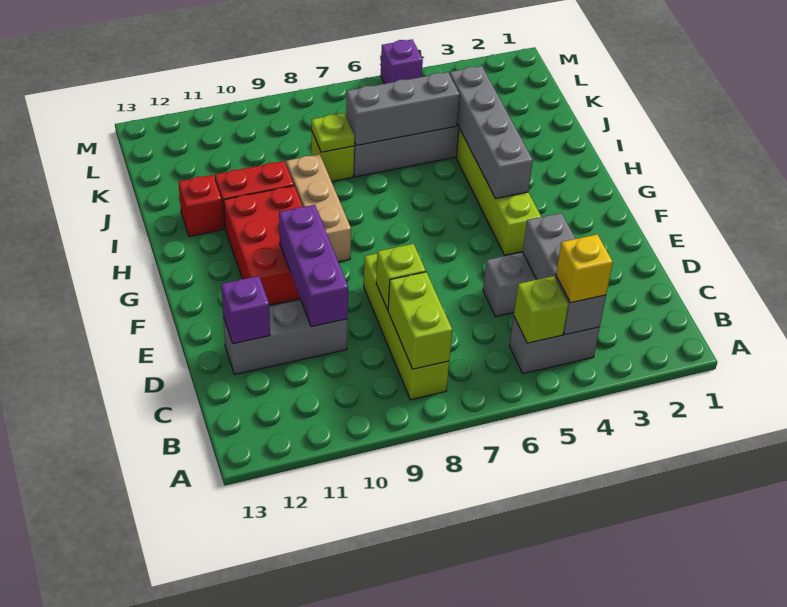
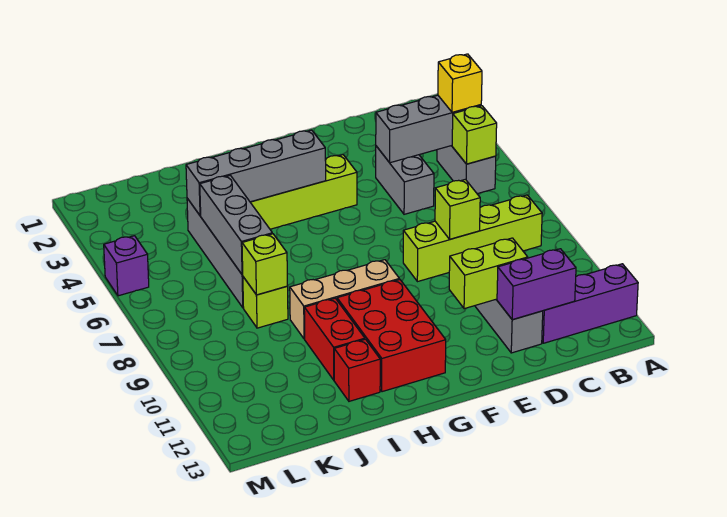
lime 1x2 brick [388,272,452,369] -> lime 1x2 brick moved to [449,238,528,309]
purple 1x3 brick [279,205,348,327] -> purple 1x3 brick moved to [542,264,638,343]
purple 1x1 brick [221,276,270,344] -> purple 1x2 brick [497,249,576,320]
red 2x3 brick [224,186,303,305] -> red 2x3 brick turned to [337,280,446,392]
lime 1x1 plate [312,113,355,152] -> lime 1x1 brick [242,234,288,295]

